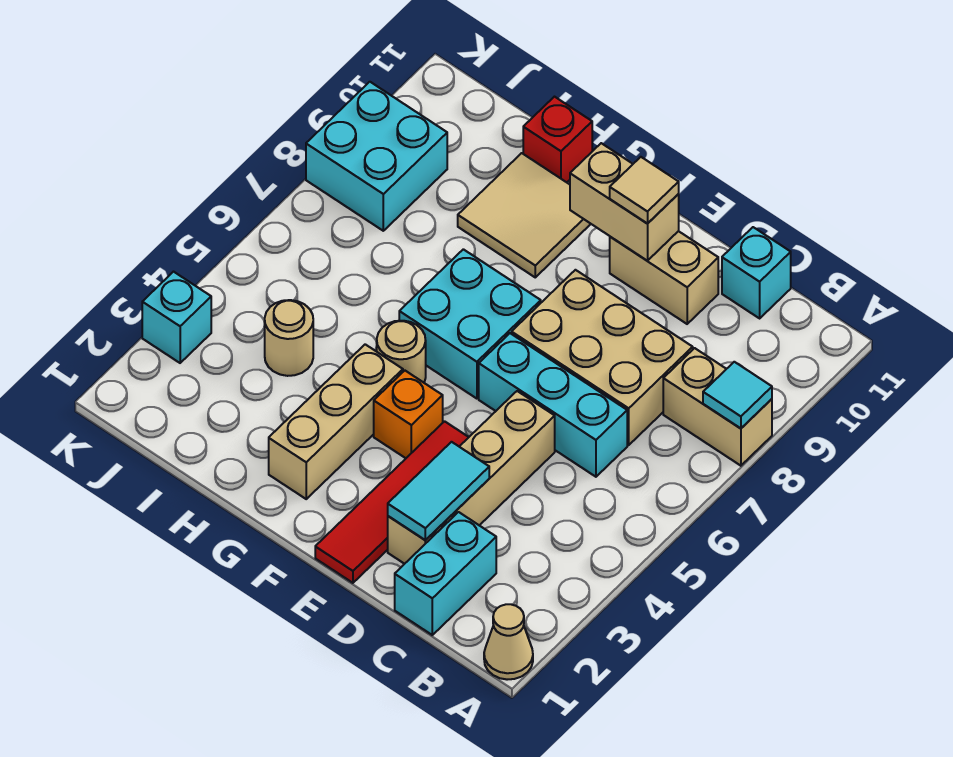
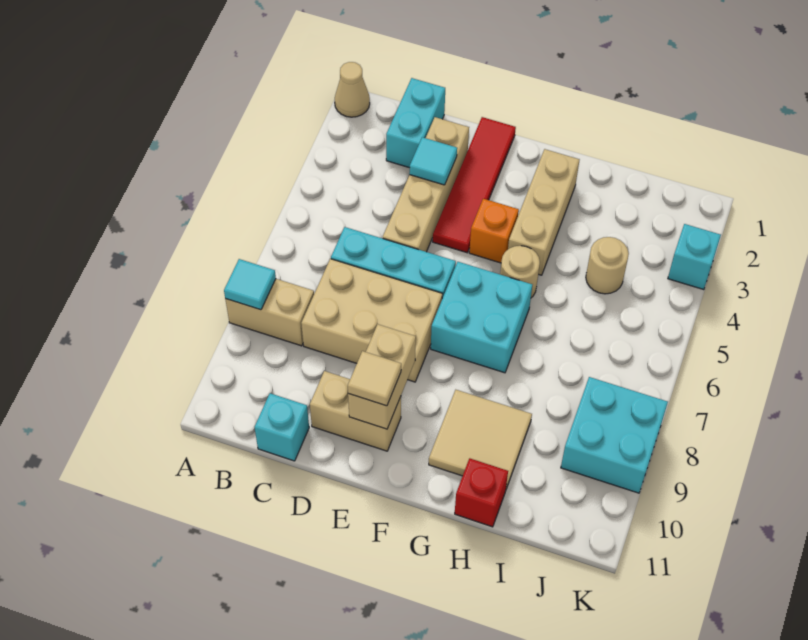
cyan 1x2 tile [388,442,489,540] -> cyan 1x1 tile [409,137,457,185]
tan 1x2 brick [570,143,679,261] -> tan 1x2 brick turned to [348,324,416,429]

